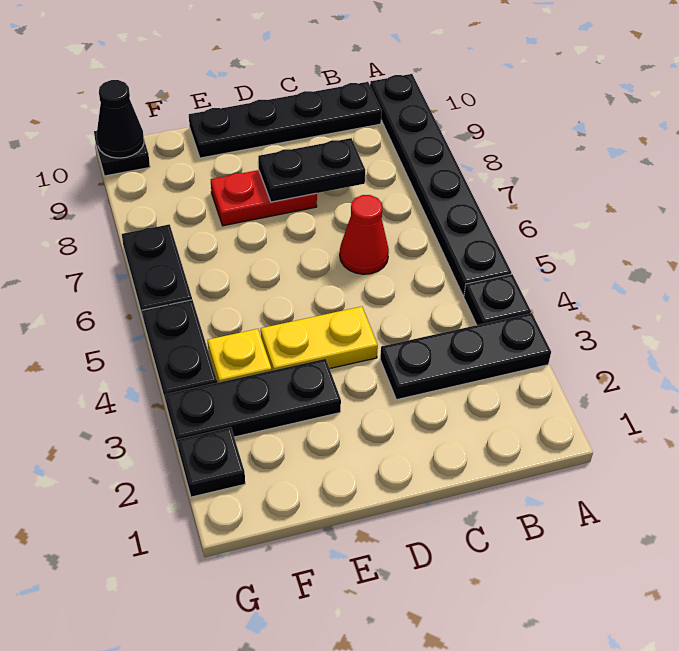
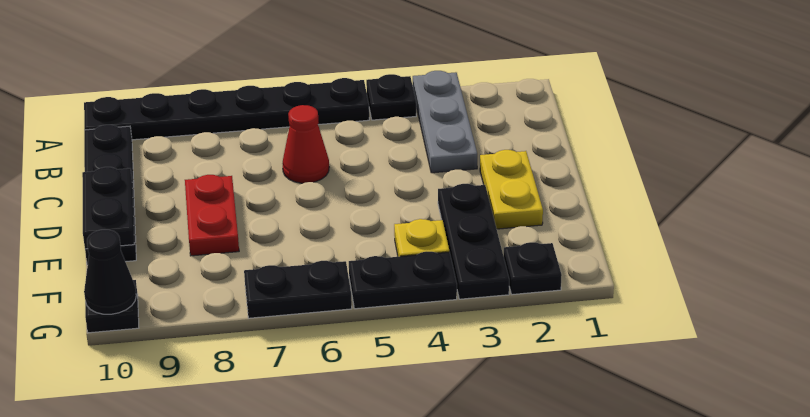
black 1x3 plate [380,313,551,400] -> grey 1x3 plate [413,71,477,173]
black 1x2 plate [258,138,365,202] -> black 1x2 plate moved to [82,167,134,249]
yellow 1x2 plate [261,307,378,370] -> yellow 1x2 plate moved to [480,150,543,229]

